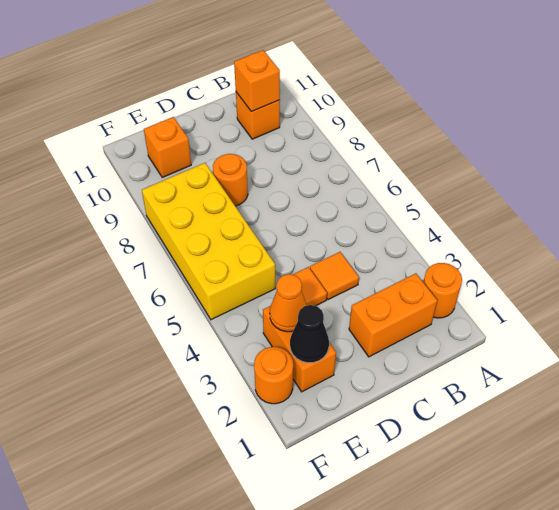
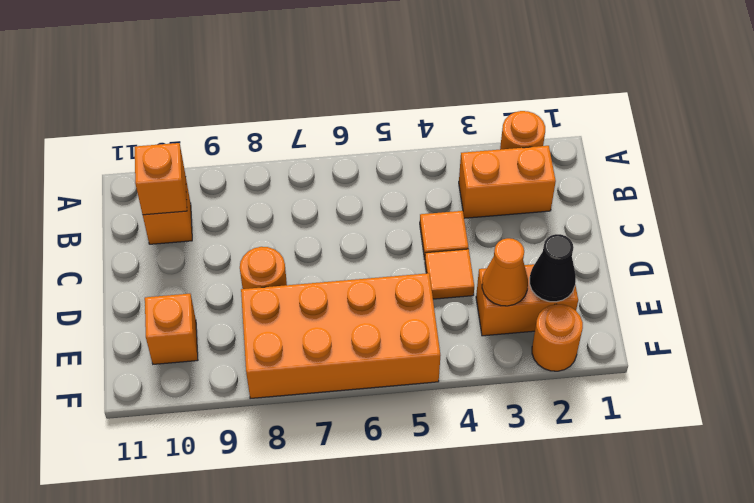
orange 1x2 brick [349,273,437,357] -> orange 1x2 brick turned to [459,146,556,218]
yellow 2x4 brick [142,163,275,320] -> orange 2x4 brick [241,273,440,399]

